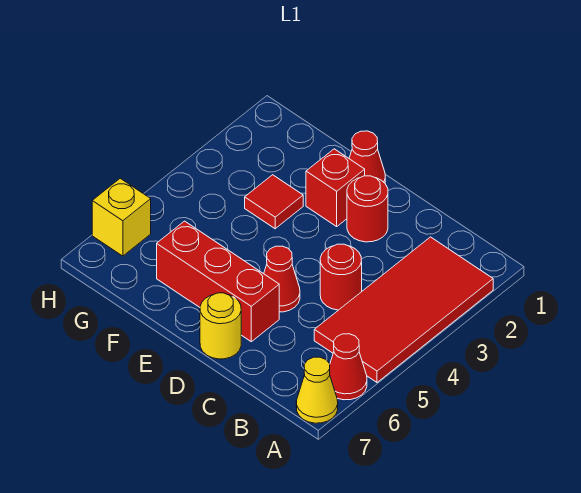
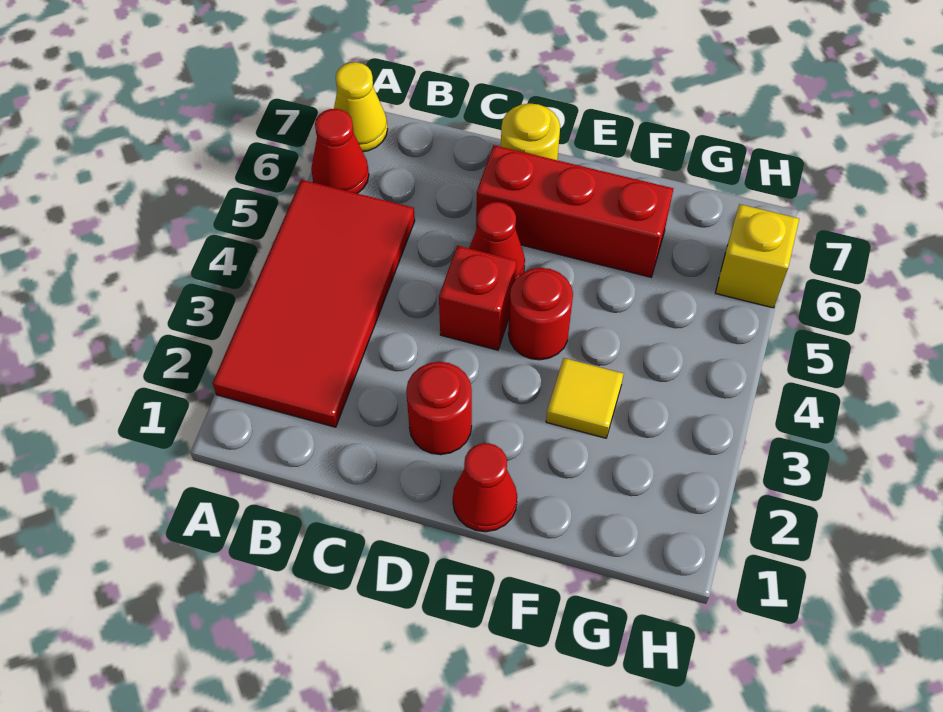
red 1x1 round brick [320,244,362,310] -> red 1x1 round brick moved to [508,268,573,360]
red 1x1 brick [306,149,365,226] -> red 1x1 brick moved to [439,246,517,350]
red 1x1 tile [245,175,303,229] -> yellow 1x1 tile [546,358,623,438]

